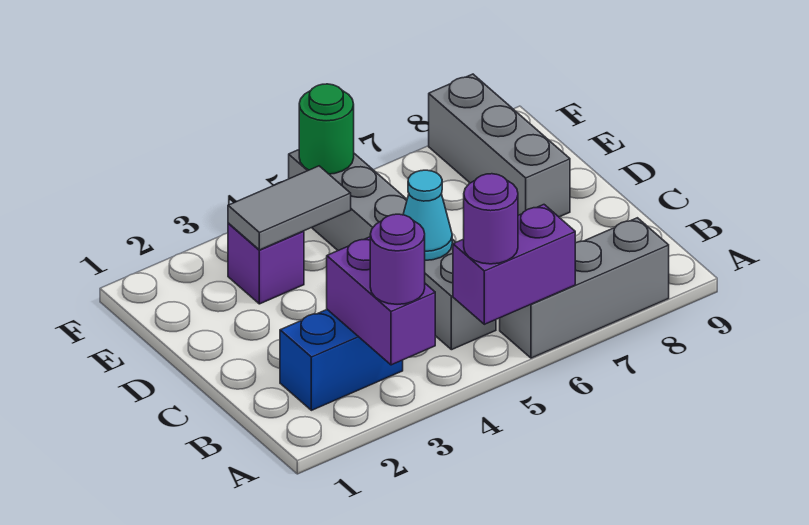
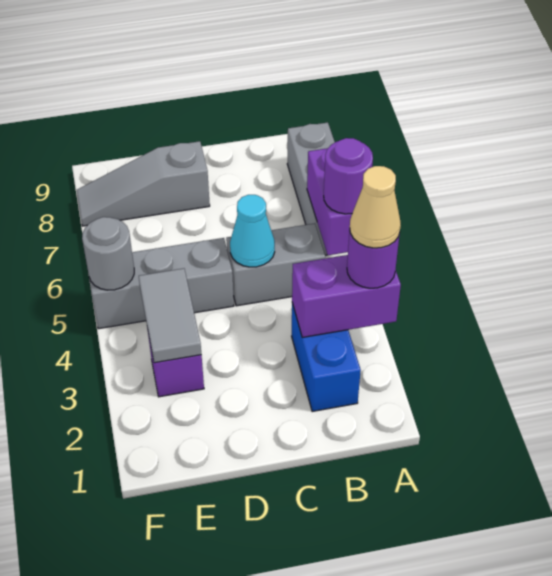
none -> tan 1x1 cone [350,166,401,248]
grey 1x3 brick [429,74,570,217] -> grey 1x3 slope [77,141,210,226]
green 1x1 round brick [299,84,354,174] -> grey 1x1 round brick [82,217,134,290]

